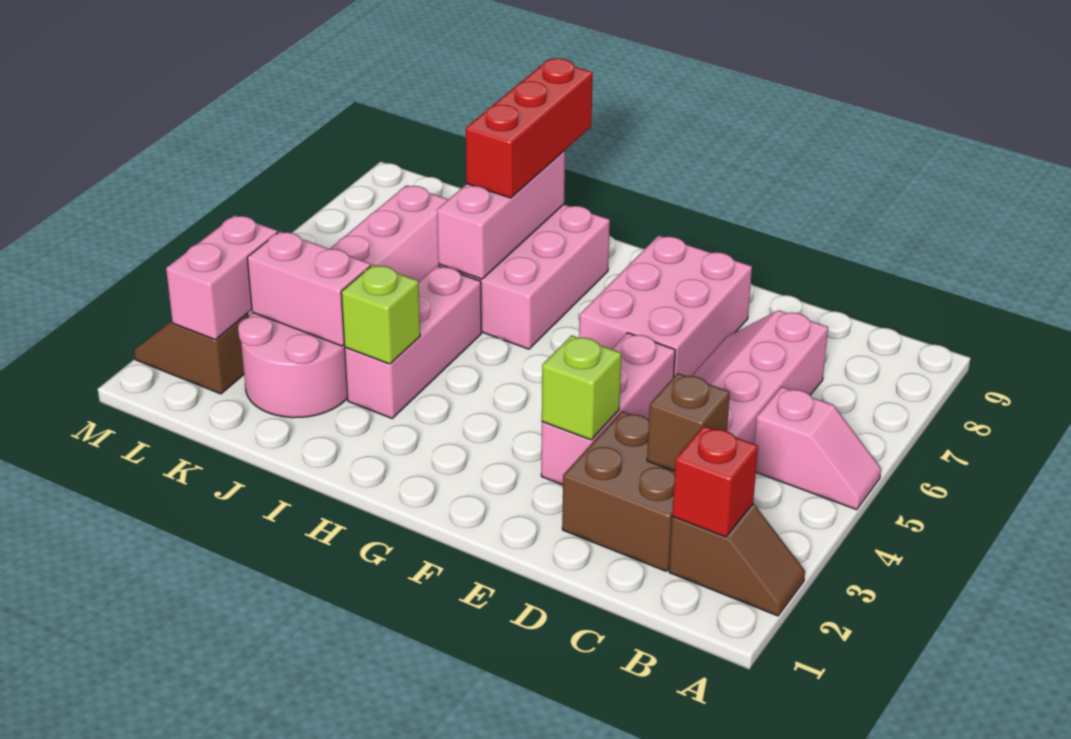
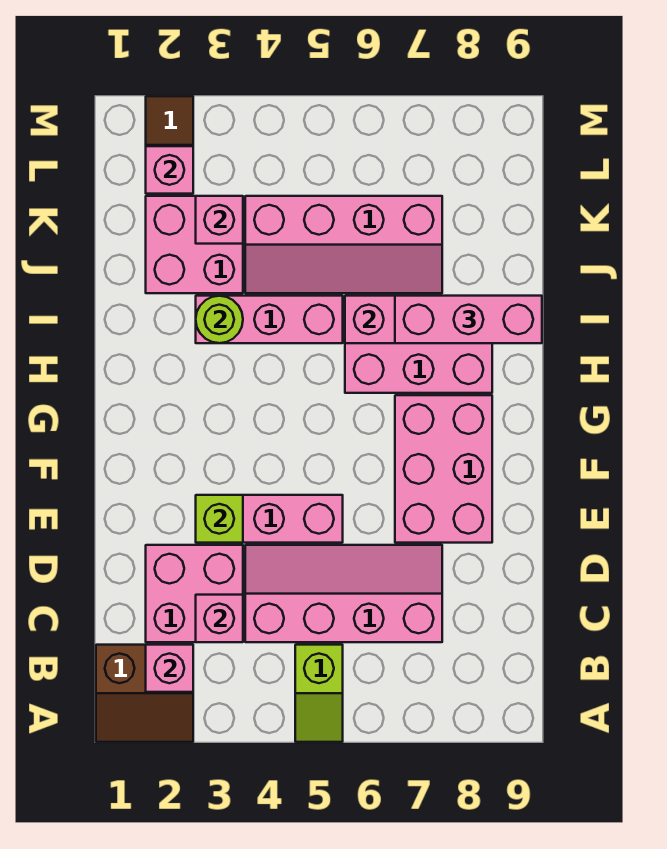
brown 1x2 slope [669,504,805,616] -> brown 2x2 slope [96,645,193,742]
pink 1x2 slope [754,387,881,510] -> lime 1x2 slope [295,645,343,742]
red 1x1 brick [672,426,758,537] -> pink 1x1 brick [146,645,193,692]
brown 2x2 brick [562,411,675,571] -> pink 2x2 brick [146,545,243,642]
brown 1x1 brick [647,373,730,471] -> pink 1x1 brick [196,595,243,642]
pink 2x3 brick [579,236,752,376] -> pink 2x3 brick turned to [395,395,492,543]
lime 1x1 brick [341,265,420,364] -> lime 1x1 round brick [196,296,243,343]
red 1x3 brick [466,58,593,198] -> pink 1x3 brick [395,296,542,343]
pink 2x2 round brick [238,313,348,418] -> pink 2x2 brick [146,196,243,293]
pink 1x2 brick [247,231,371,346] -> pink 1x1 brick [196,196,243,244]
pink 1x2 brick [166,215,278,340] -> pink 1x1 brick [146,146,193,194]

